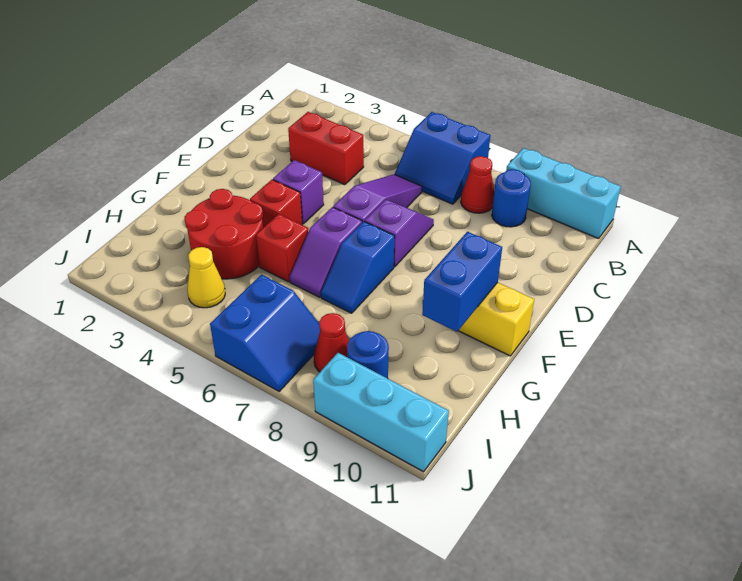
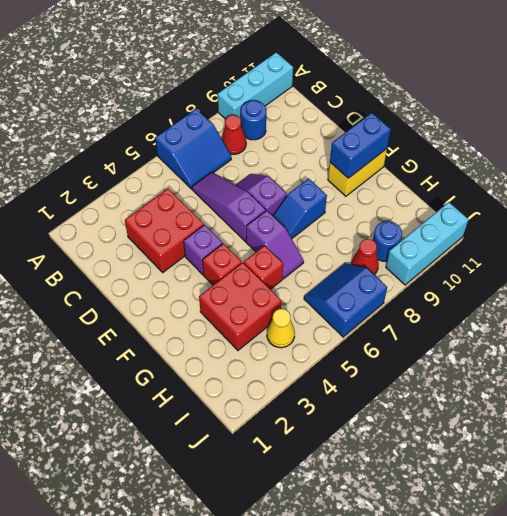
red 1x2 brick [288,112,364,185] -> red 2x2 brick [125,189,204,272]
blue 1x2 slope [321,221,395,313] -> blue 1x2 slope turned to [273,179,327,239]
blue 1x2 brick [422,232,502,332] -> blue 1x2 brick turned to [330,113,391,178]
red 2x2 round brick [184,189,263,279] -> red 2x2 brick [199,262,281,350]
blue 2x2 slope [210,275,320,391] -> blue 2x2 slope turned to [304,263,387,337]

